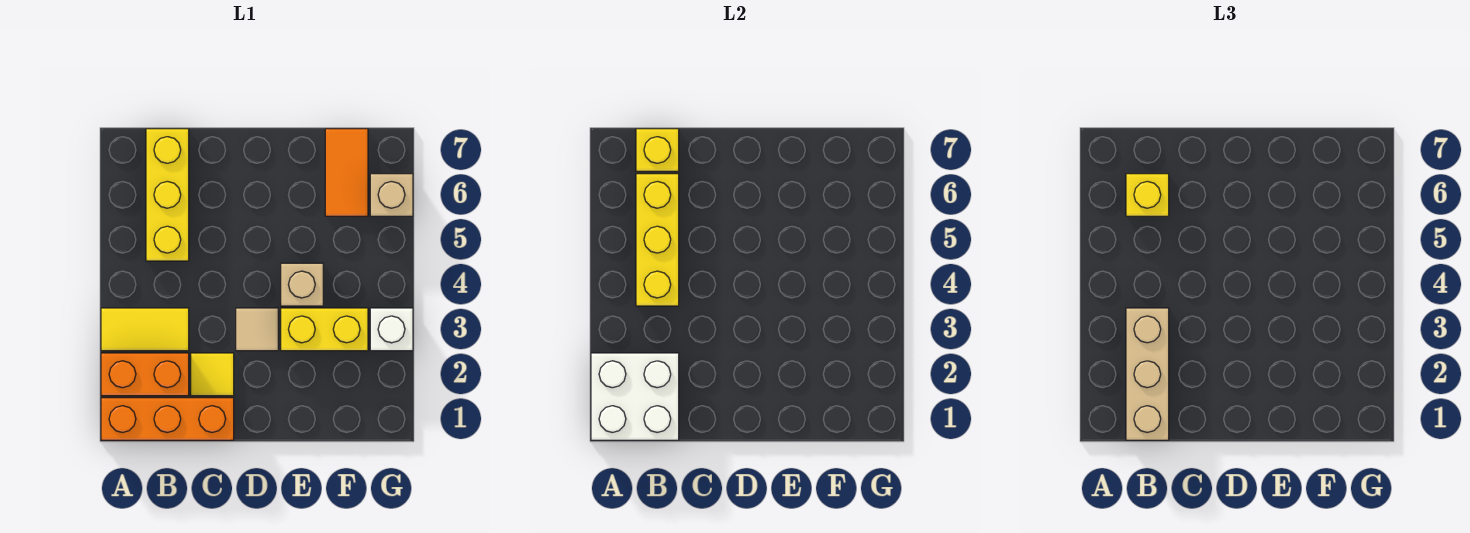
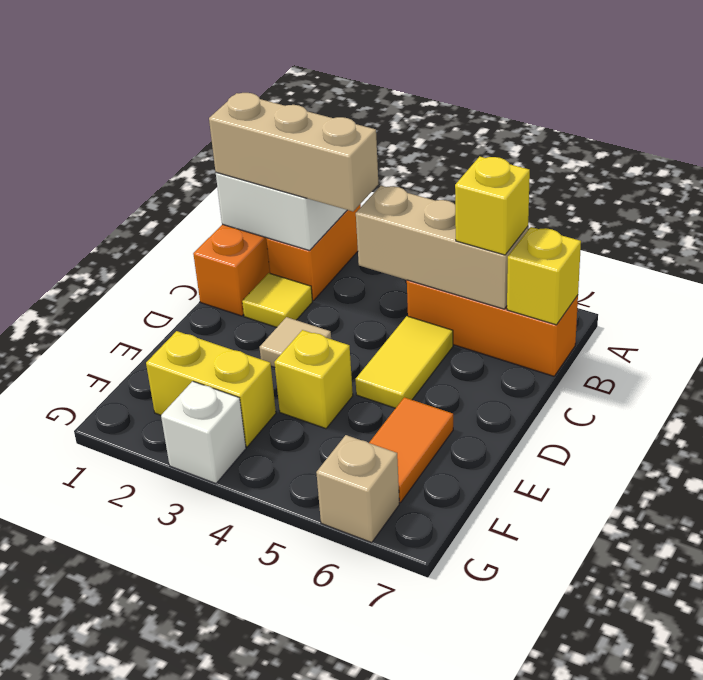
yellow 1x2 tile [101,308,189,351] -> yellow 1x2 tile moved to [355,316,453,408]
yellow 1x3 brick [636,174,679,306] -> tan 1x3 brick [356,186,528,309]
yellow 1x3 brick [146,129,189,261] -> orange 1x3 brick [407,280,578,376]
yellow 1x2 brick [281,308,368,351] -> yellow 1x2 brick turned to [146,331,276,447]
tan 1x1 brick [281,263,323,306] -> yellow 1x1 brick [274,330,353,429]
orange 1x2 tile [325,129,368,216] -> orange 1x2 tile turned to [369,397,453,502]

